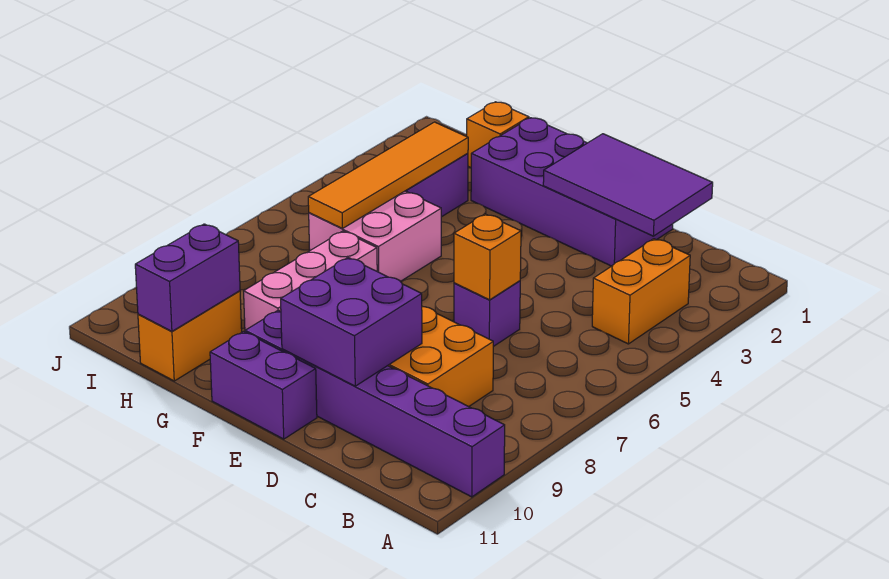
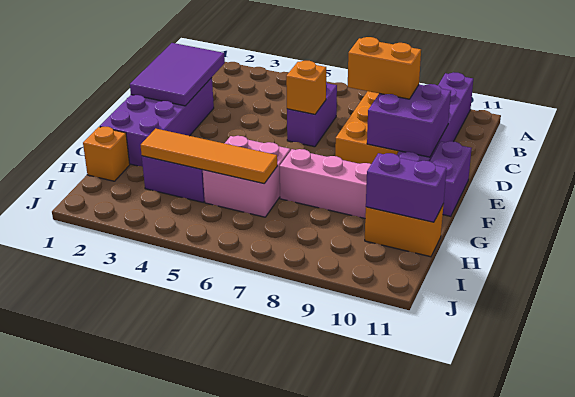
orange 1x2 brick [592,239,690,344] -> orange 1x2 brick moved to [347,37,421,99]
purple 1x1 brick [454,281,520,347] -> purple 1x2 brick [287,82,337,147]

